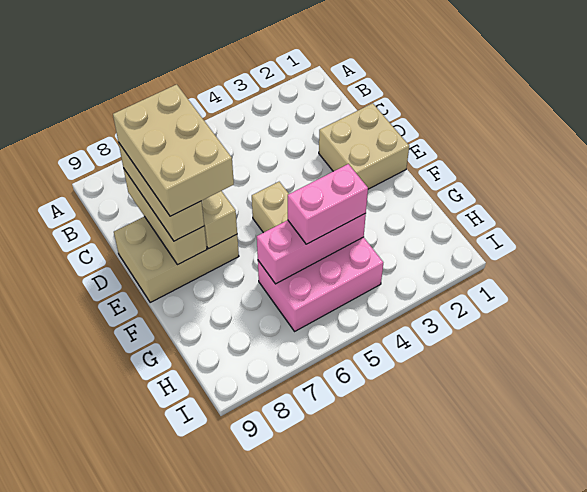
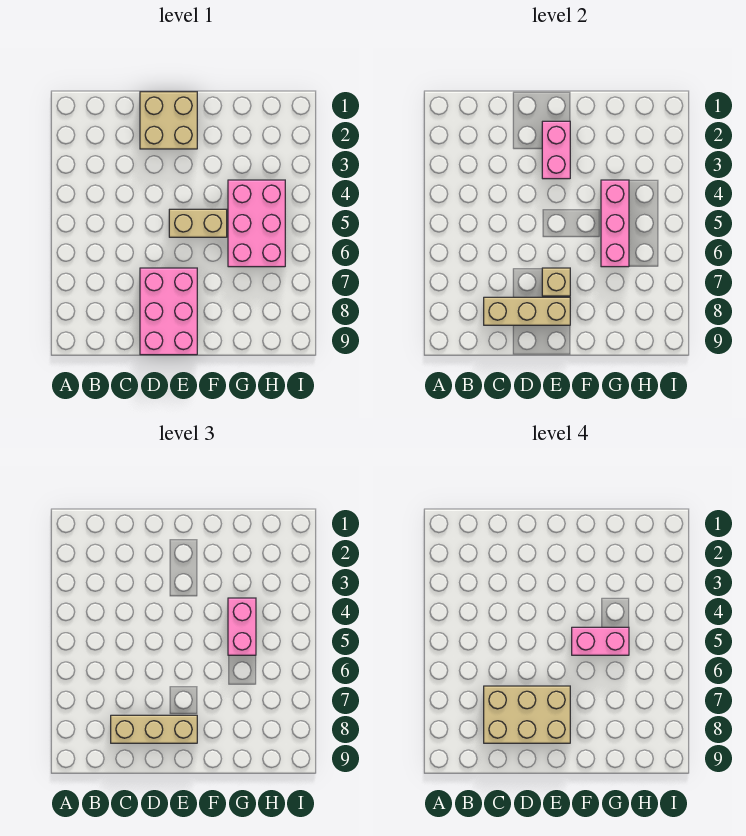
tan 2x3 brick [114,216,239,303] -> pink 2x3 brick [140,268,197,355]
none -> pink 1x2 brick [542,121,570,179]
none -> pink 1x2 brick [572,627,629,655]

